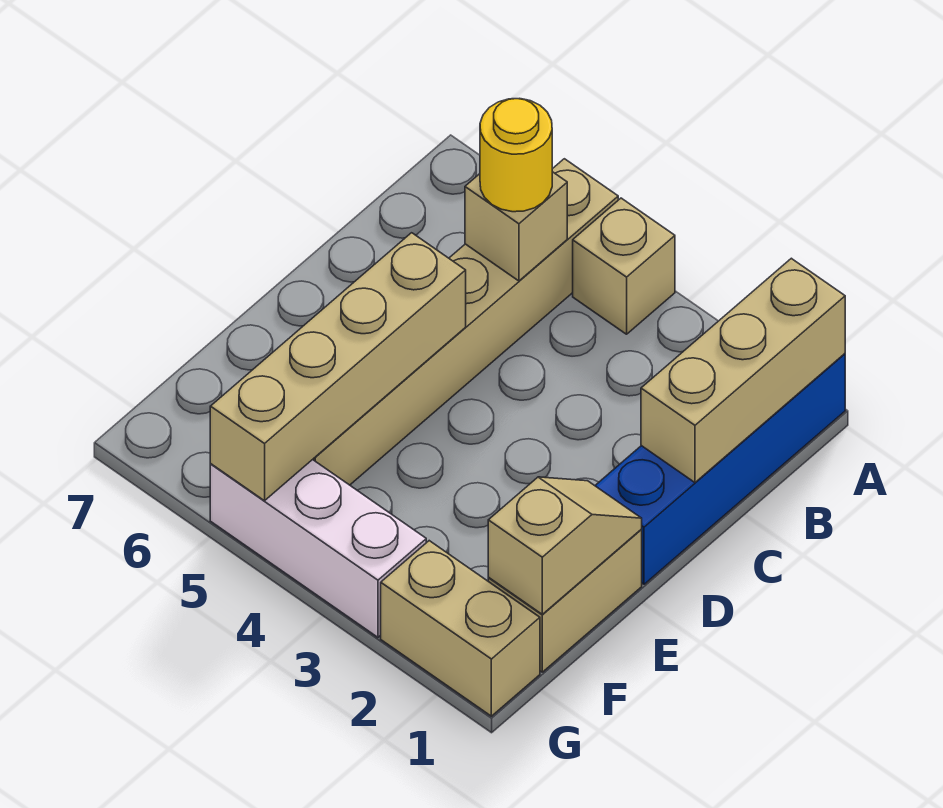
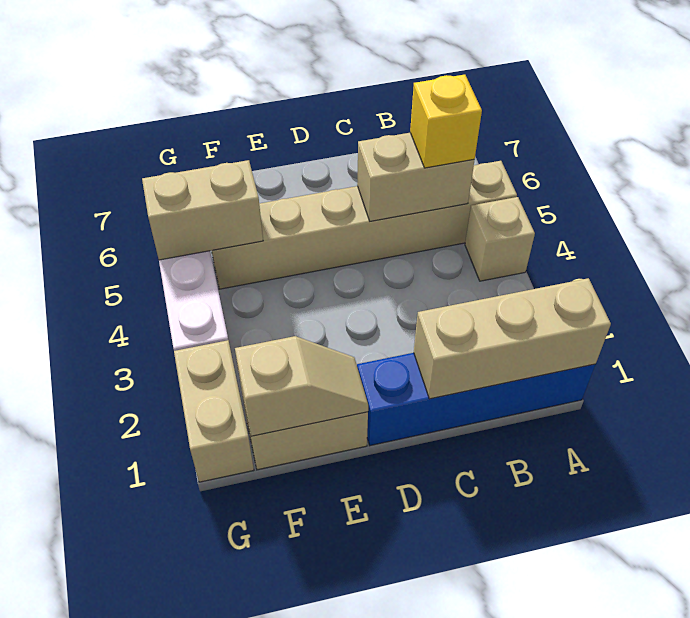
tan 1x1 brick [465,172,567,281] -> tan 1x2 brick [357,133,474,221]
yellow 1x1 round brick [480,98,552,212] -> yellow 1x1 brick [410,75,482,168]
tan 1x4 brick [210,233,466,501] -> tan 1x2 brick [142,160,263,260]

